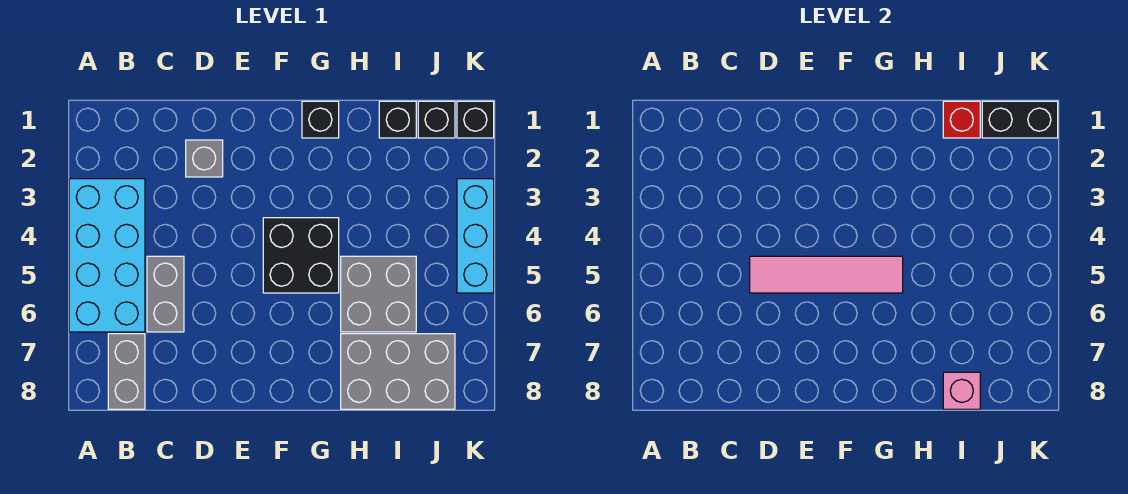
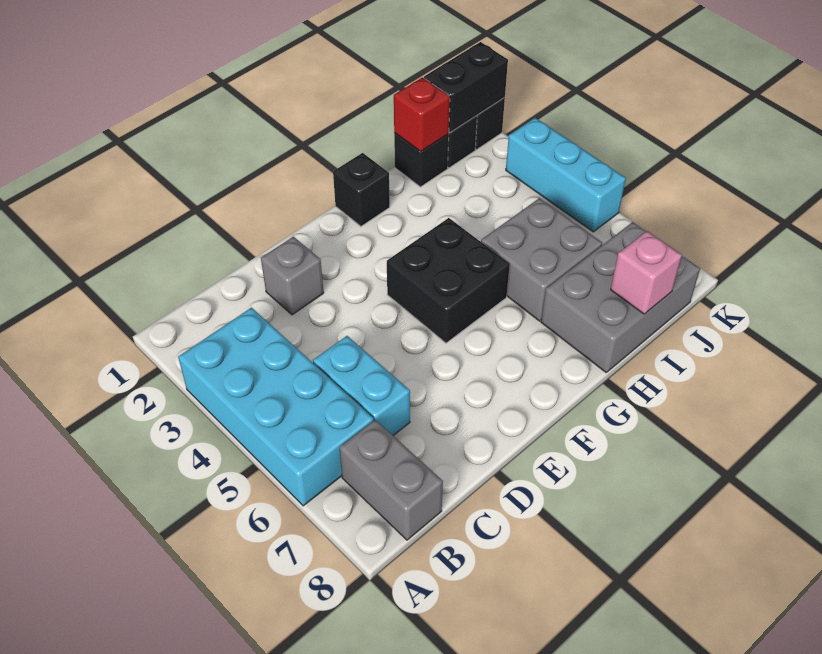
grey 1x2 brick [147,256,184,332] -> cyan 1x2 brick [313,336,410,435]
pink 1x4 tile [750,256,903,293] -> none

